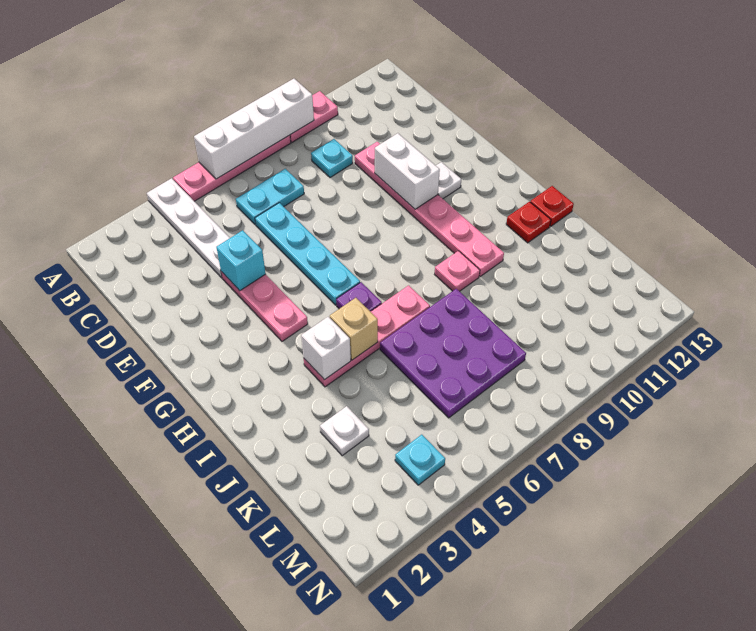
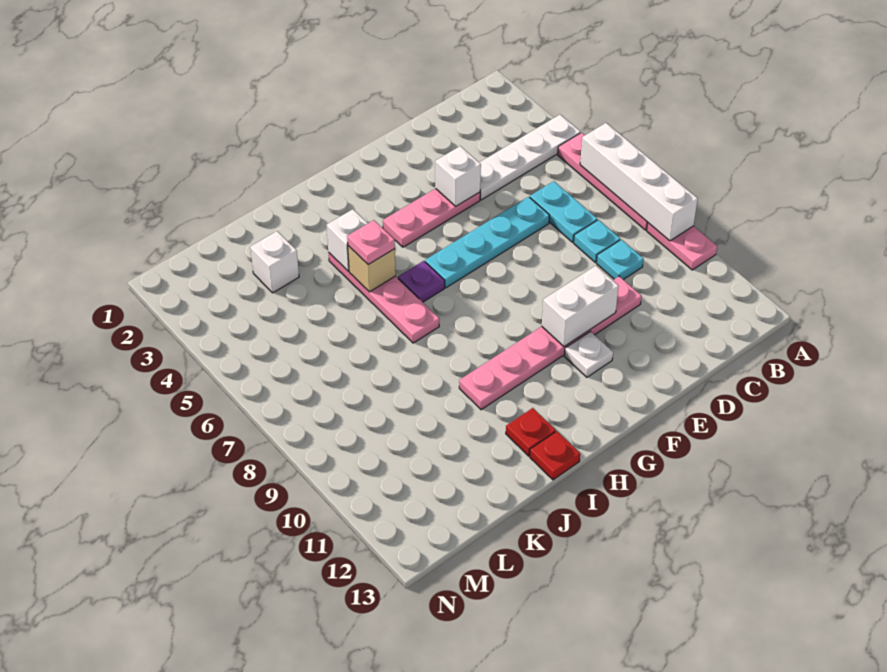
cyan 1x1 brick [216,230,266,291] -> white 1x1 brick [435,146,481,206]
pink 1x1 plate [435,251,480,291] -> pink 1x1 plate moved to [347,220,395,265]
purple 3x3 plate [380,289,526,418] -> none
white 1x1 plate [320,406,369,456] -> white 1x1 brick [250,231,299,293]
cyan 1x1 plate [395,435,445,485] -> cyan 1x1 plate moved to [574,220,620,262]

